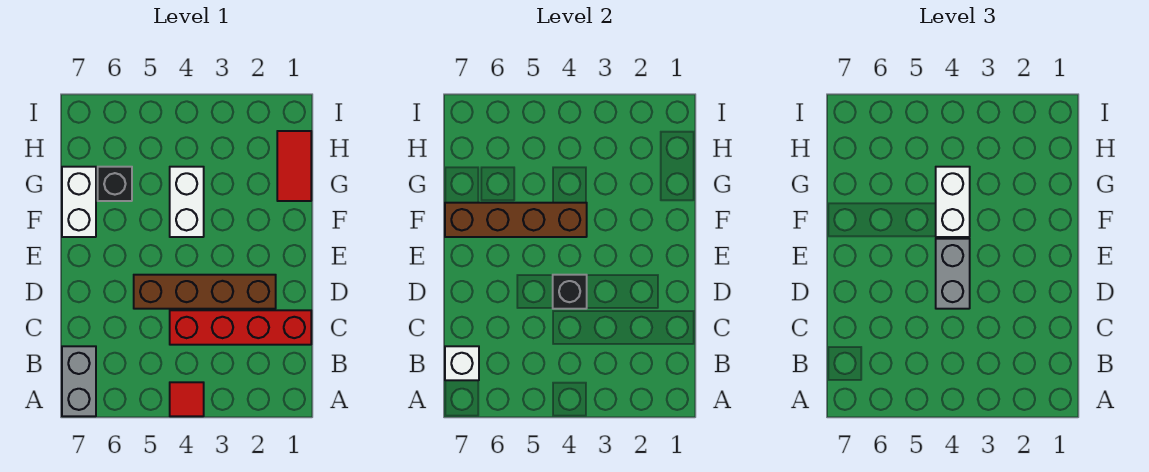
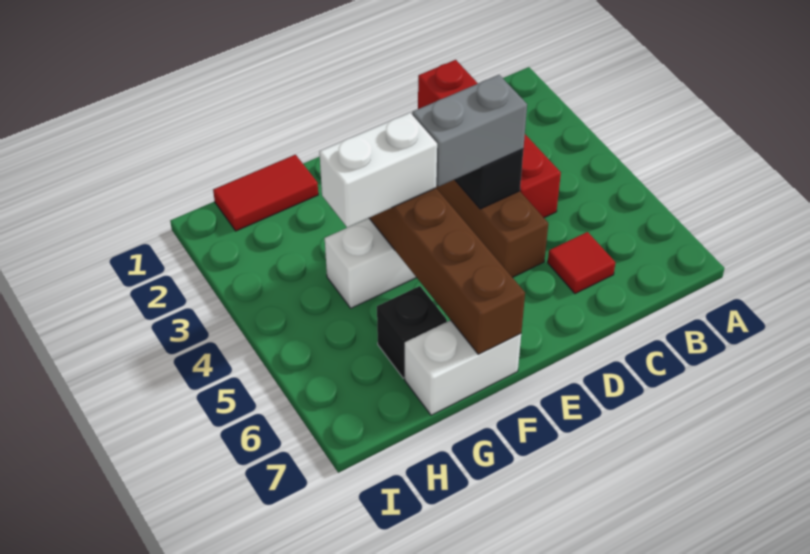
red 1x1 tile [170,382,204,416] -> red 1x1 tile moved to [548,232,615,294]
grey 1x2 brick [62,346,96,416] -> none
white 1x1 brick [445,346,479,380] -> none

